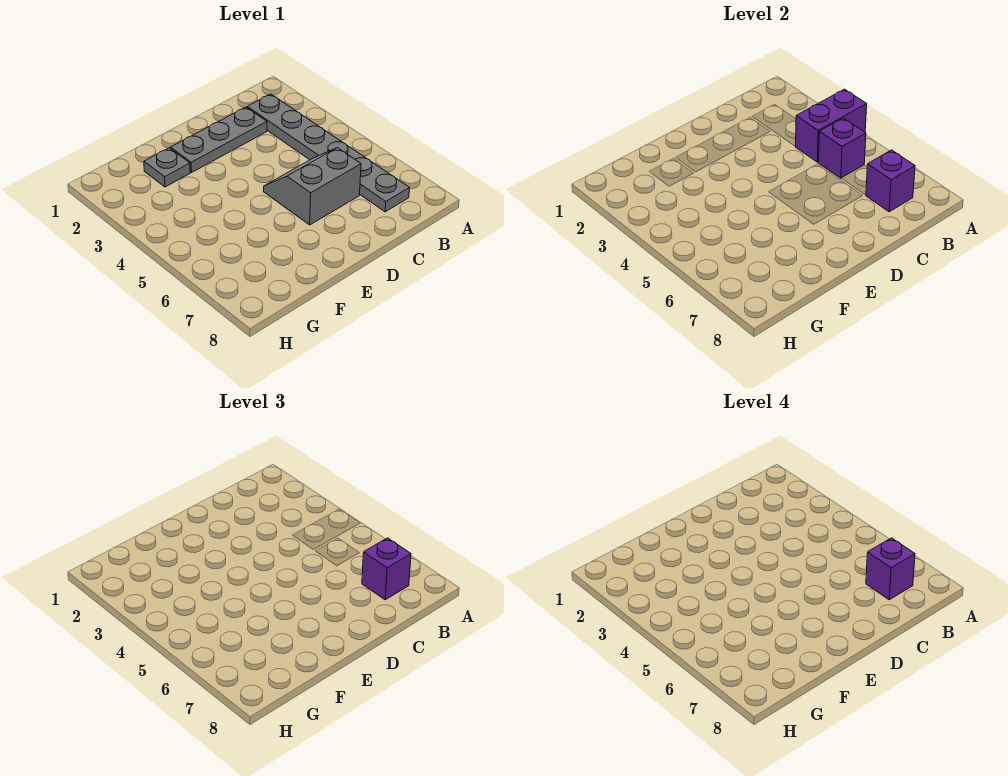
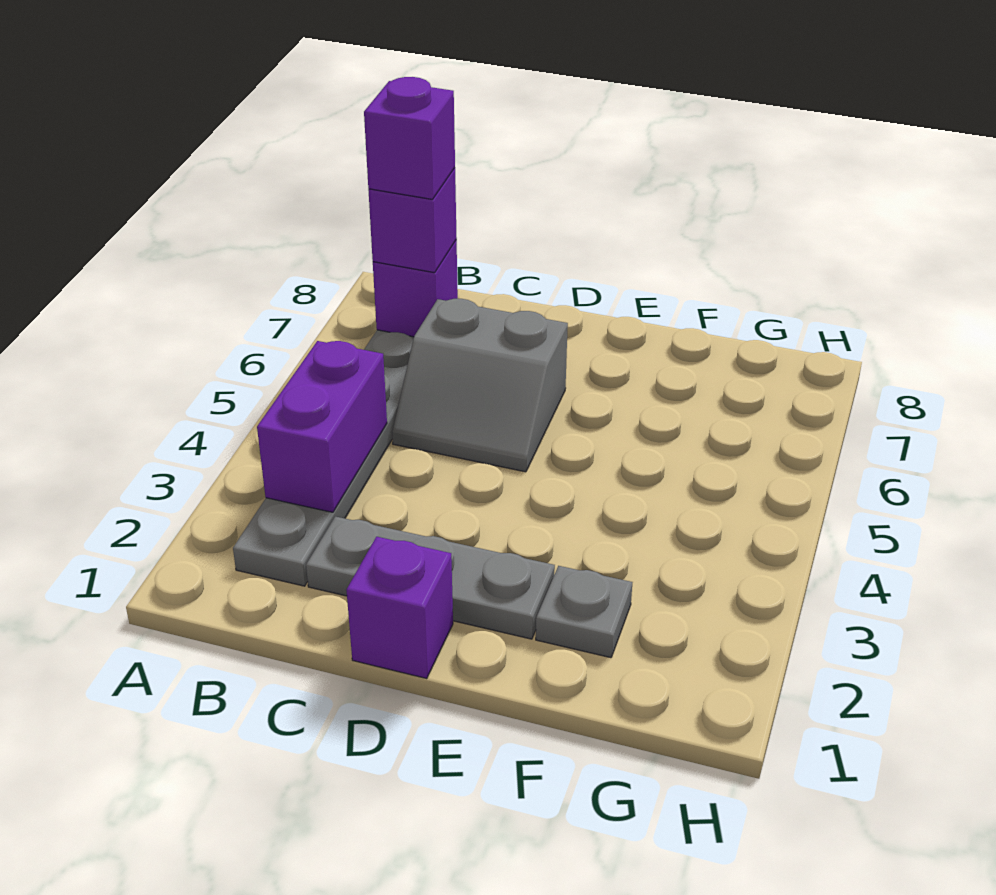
purple 1x2 brick [795,89,867,162] -> purple 1x2 brick turned to [257,341,387,512]
purple 1x1 brick [818,118,866,178] -> purple 1x1 brick moved to [346,537,453,679]

